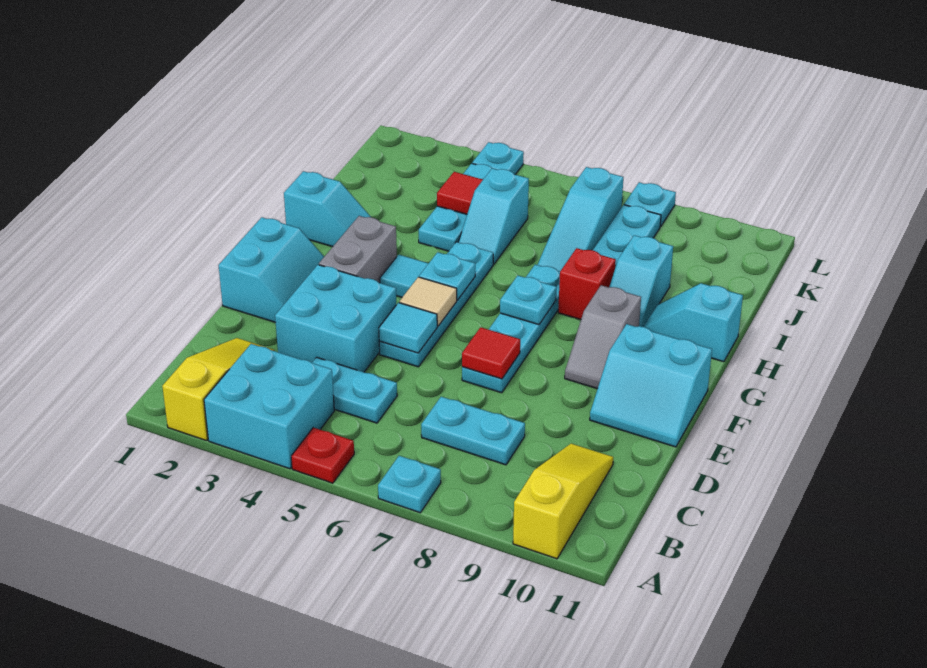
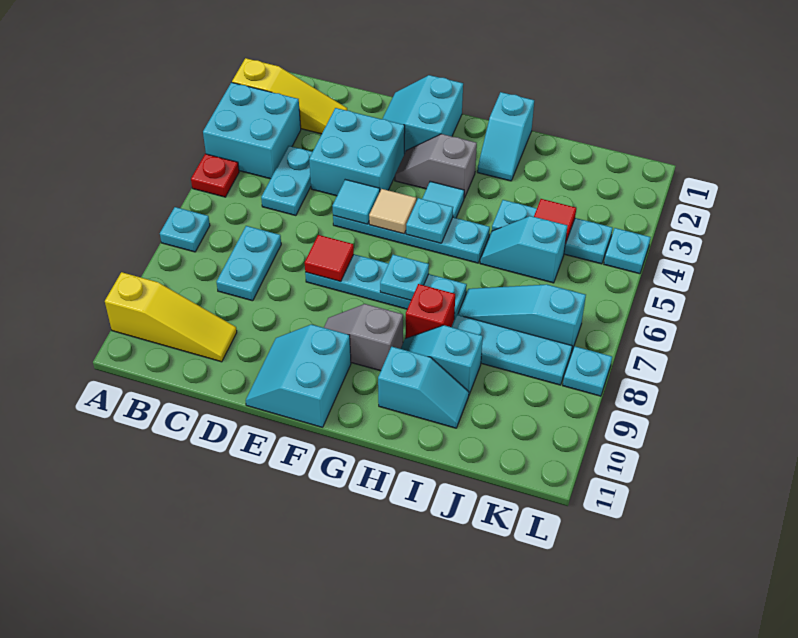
cyan 2x2 slope [219,217,324,322] -> cyan 2x2 slope turned to [383,75,463,154]
grey 1x2 brick [319,216,397,283] -> grey 1x2 slope [395,134,477,198]
cyan 1x2 slope [644,283,743,362] -> cyan 1x2 slope turned to [378,347,469,428]

